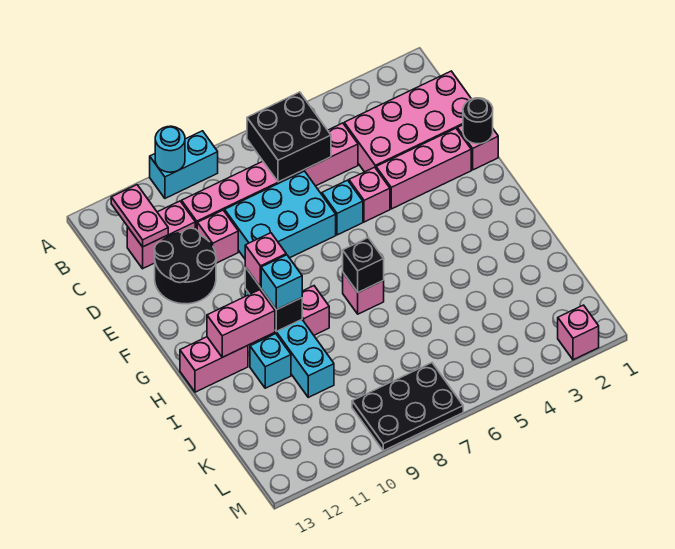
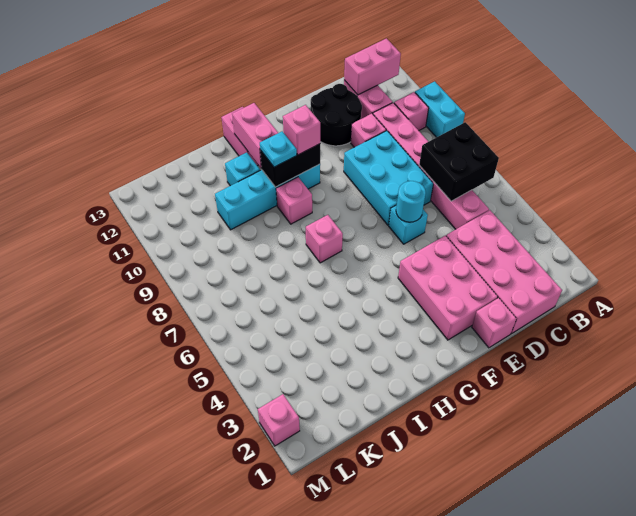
cyan 1x1 round brick [155,126,185,172] -> cyan 1x1 round brick moved to [396,181,426,222]
pink 1x2 plate [111,185,168,247] -> pink 1x2 brick [344,38,401,95]
black 1x1 round brick [463,98,493,144] -> none
pink 1x3 brick [376,128,471,209] -> pink 2x3 brick [398,235,498,340]
pink 1x1 brick [349,167,390,222] -> pink 1x1 brick moved to [394,92,429,131]
black 1x1 brick [343,238,384,292] -> none
cyan 1x1 brick [261,255,302,310] -> cyan 1x1 plate [260,131,297,167]
black 2x3 plate [352,363,463,451] -> none

